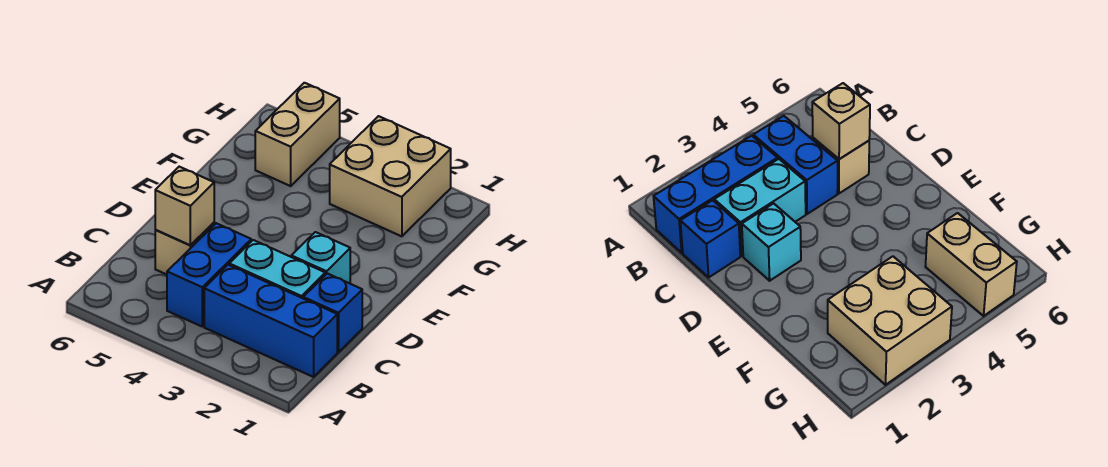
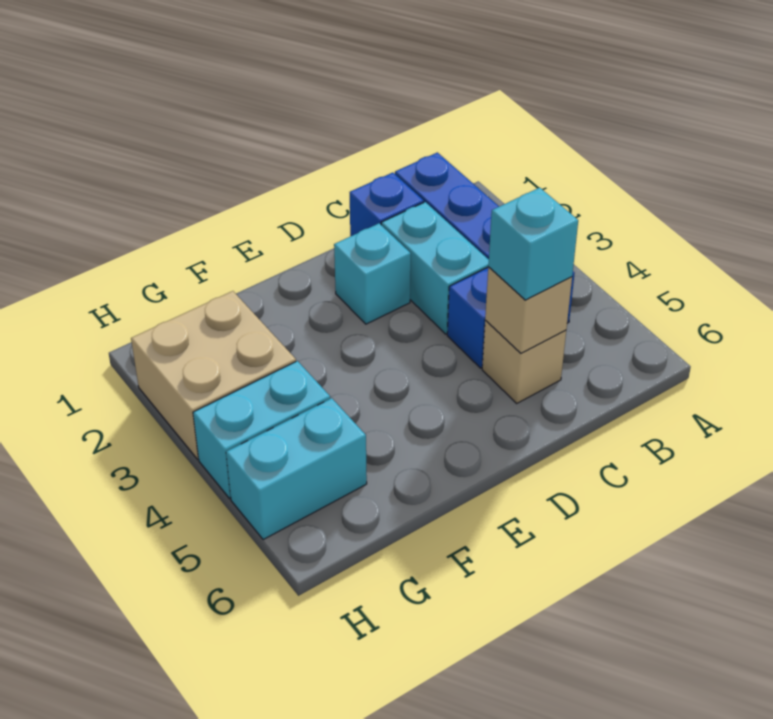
none -> cyan 1x1 brick [488,188,578,300]
none -> cyan 1x2 brick [193,361,330,498]
tan 1x2 brick [255,83,340,186] -> cyan 1x2 brick [226,398,367,540]

